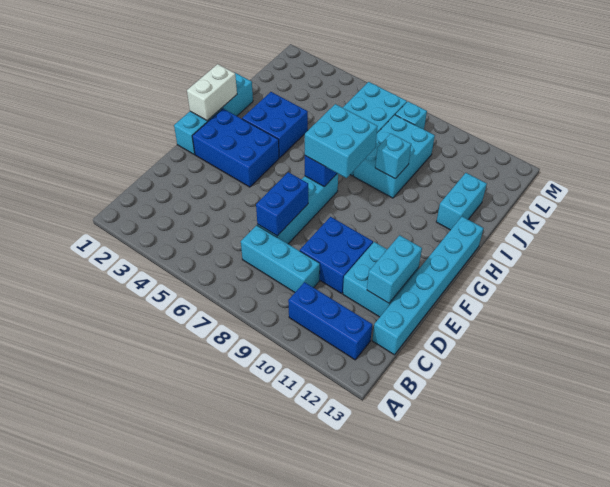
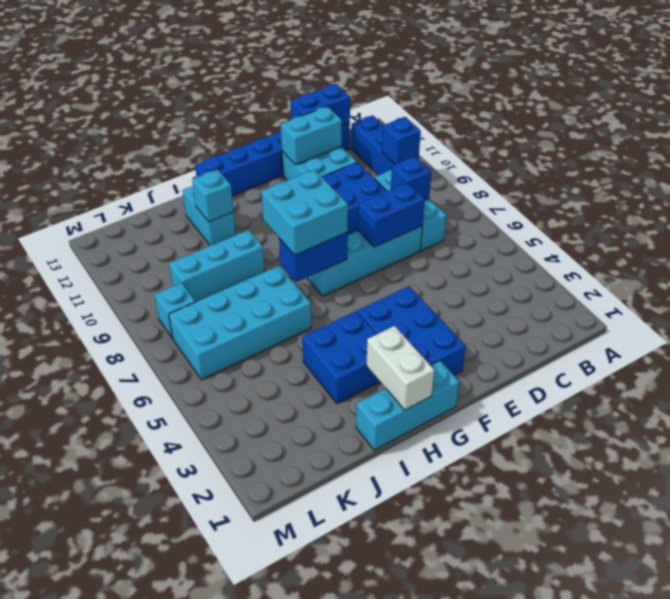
none -> blue 1x1 brick [382,117,421,164]
none -> blue 1x1 brick [391,156,431,200]
cyan 1x6 brick [372,217,484,355] -> blue 1x6 brick [195,123,350,196]
none -> blue 1x2 brick [291,84,350,126]
cyan 1x4 brick [174,73,253,154] -> cyan 1x3 brick [356,361,459,450]
white 1x2 brick [187,64,237,121] -> white 1x2 brick turned to [366,326,435,410]
cyan 2x3 brick [353,115,435,198] -> cyan 1x3 brick [169,230,265,302]
cyan 1x1 brick [375,134,411,179] -> cyan 1x1 brick moved to [192,169,234,222]
cyan 1x2 brick [436,173,487,230] -> cyan 1x2 brick turned to [183,186,236,245]

